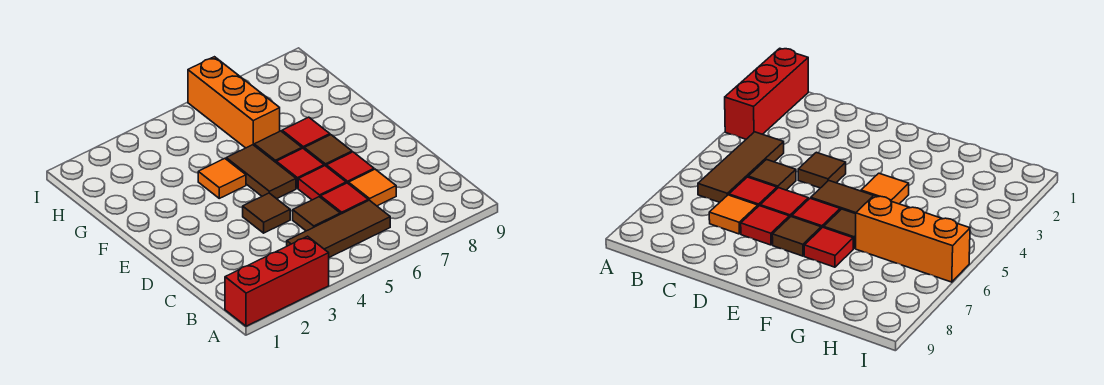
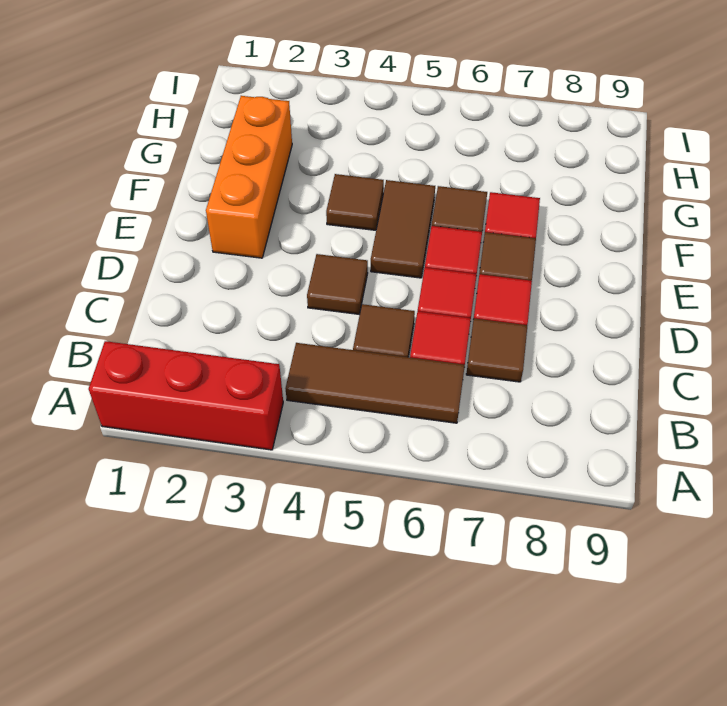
orange 1x1 tile [349,169,396,206] -> brown 1x1 tile [466,319,527,382]
orange 1x1 tile [198,159,246,198] -> brown 1x1 tile [326,174,384,230]
orange 1x3 brick [188,57,280,148] -> orange 1x3 brick moved to [206,96,292,258]

